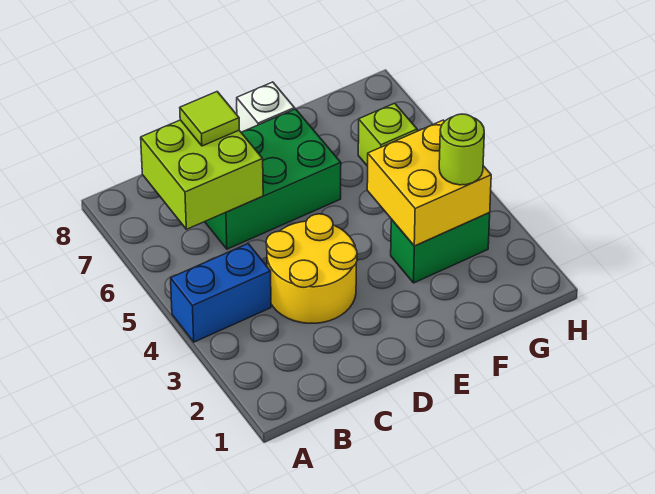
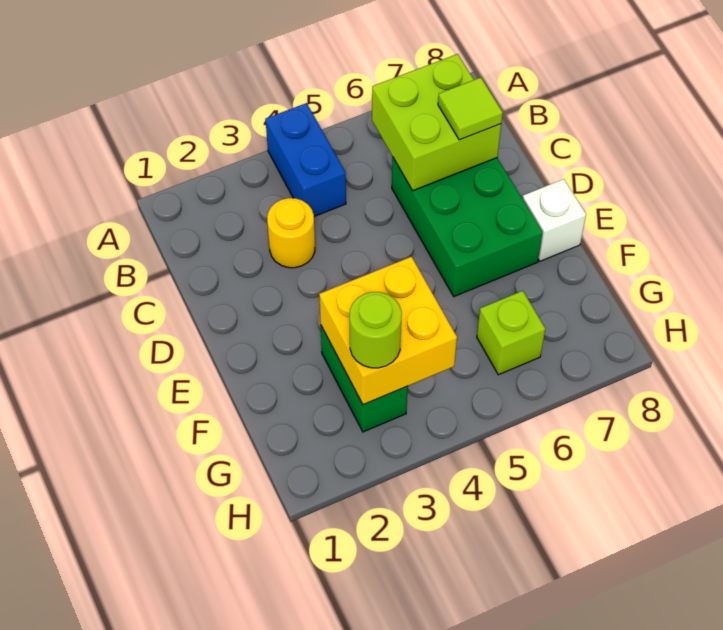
yellow 2x2 round brick [266,214,357,323] -> yellow 1x1 round brick [267,198,315,268]

